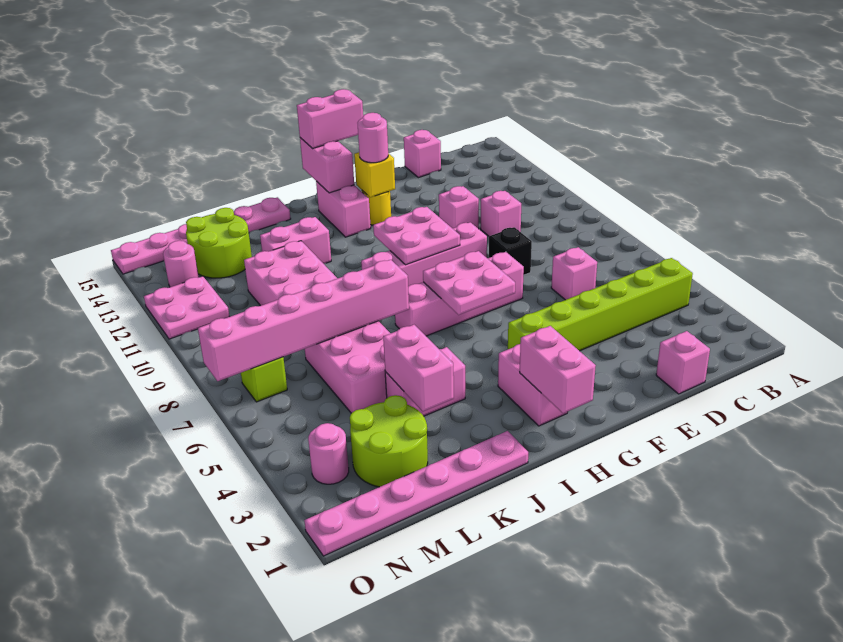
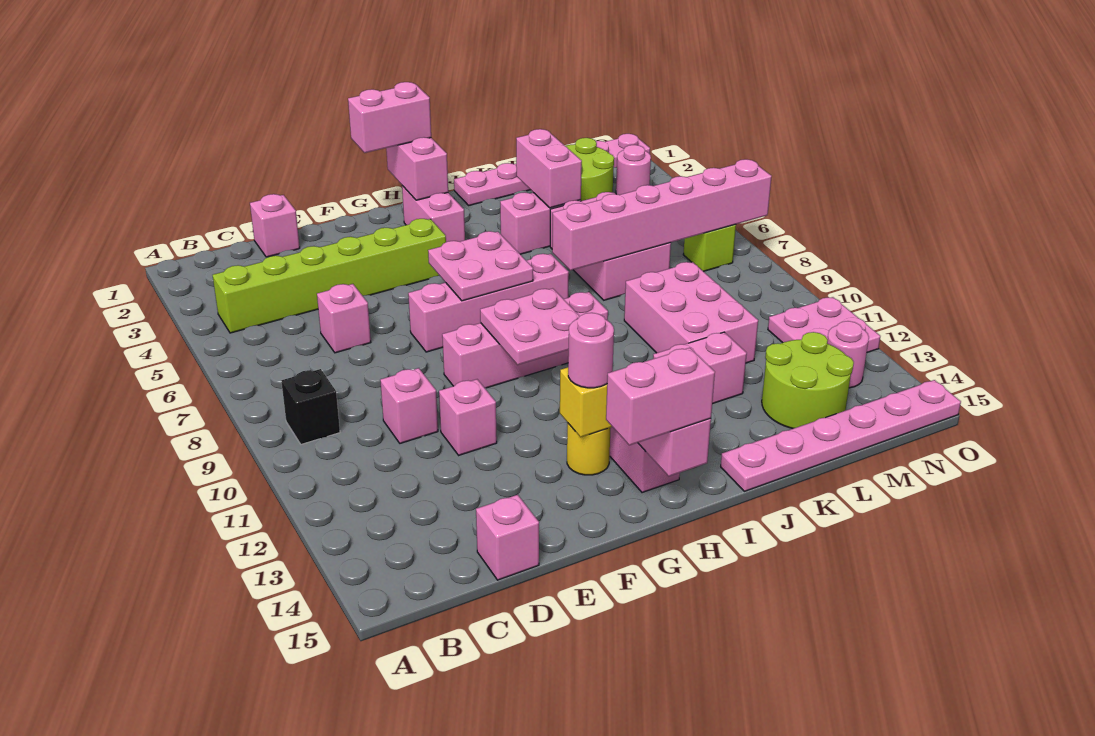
black 1x1 brick [489,227,532,275] -> black 1x1 brick moved to [281,369,340,444]
none -> pink 1x2 brick [348,82,431,153]

